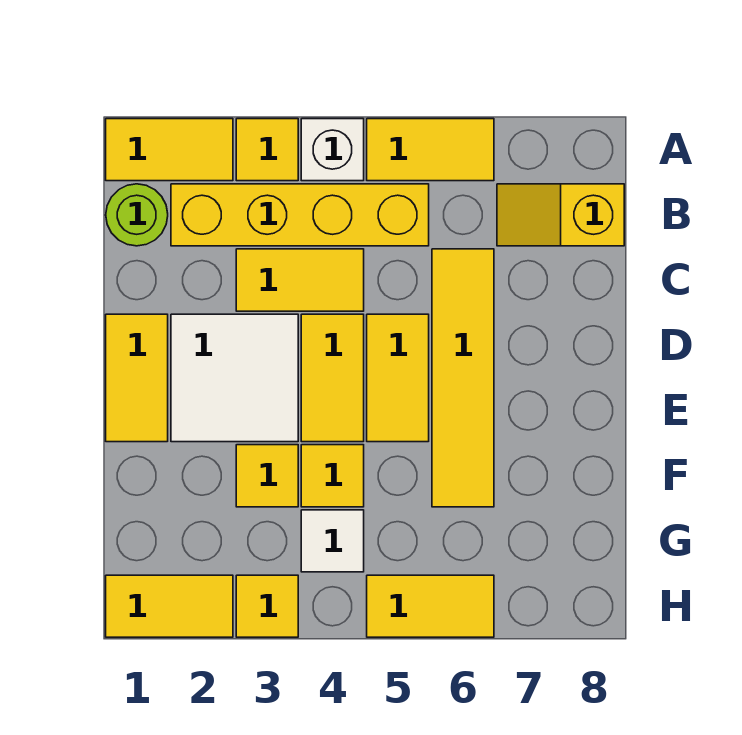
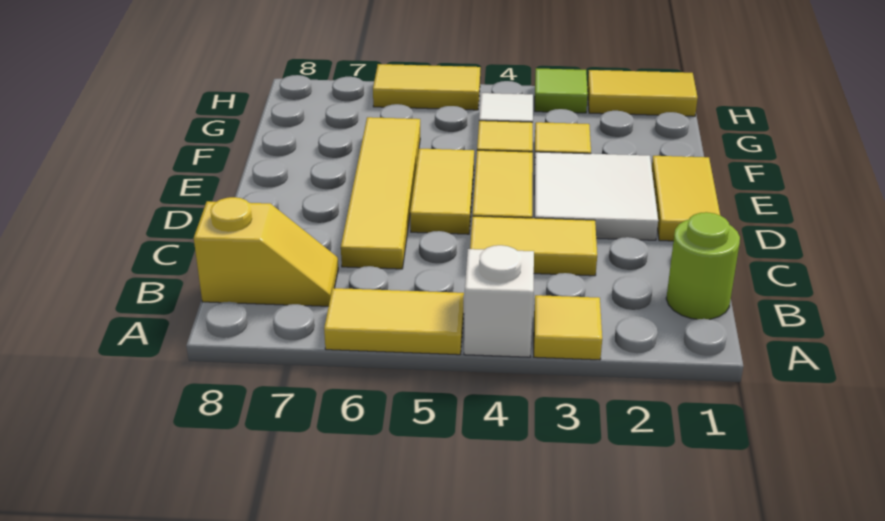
yellow 1x2 tile [106,119,233,181] -> none
yellow 1x4 brick [171,184,429,246] -> none
yellow 1x1 tile [236,575,298,637] -> lime 1x1 tile [535,68,588,113]

